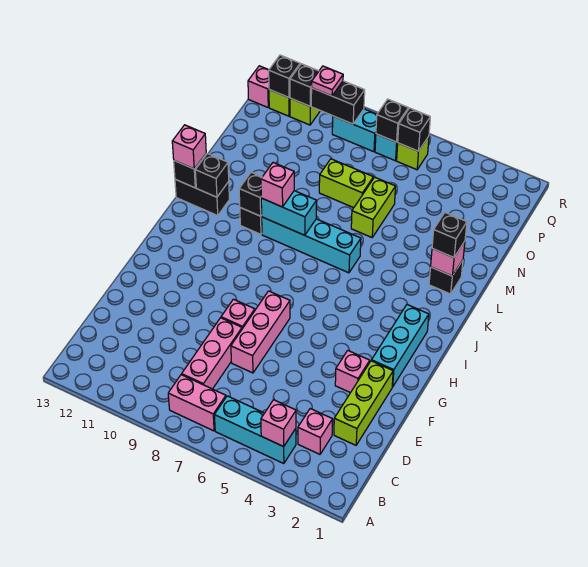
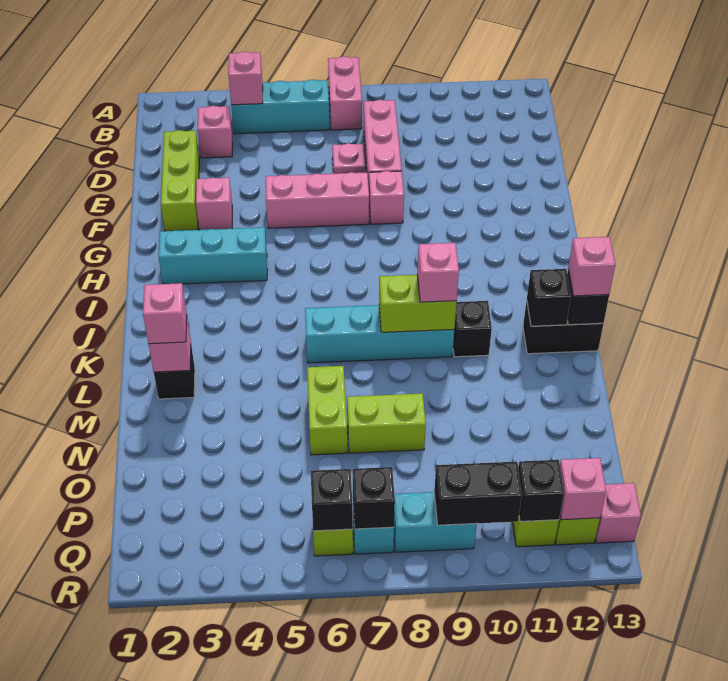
pink 1x2 brick [168,375,226,431] -> pink 1x2 brick turned to [328,56,362,130]
pink 1x3 brick [231,291,290,373] -> pink 1x3 brick turned to [266,172,369,228]
cyan 1x3 brick [371,304,429,387] -> cyan 1x3 brick turned to [159,227,267,284]
cyan 1x2 brick [261,191,317,235] -> lime 1x2 brick [379,275,457,332]
black 1x1 brick [239,172,262,216] -> none
black 1x1 brick [432,213,467,258] -> pink 1x1 brick [143,283,187,344]
pink 1x1 plate [312,66,343,96] -> pink 1x1 plate moved to [332,143,365,174]
black 1x1 brick [269,55,300,97] -> pink 1x1 brick [560,458,606,520]

